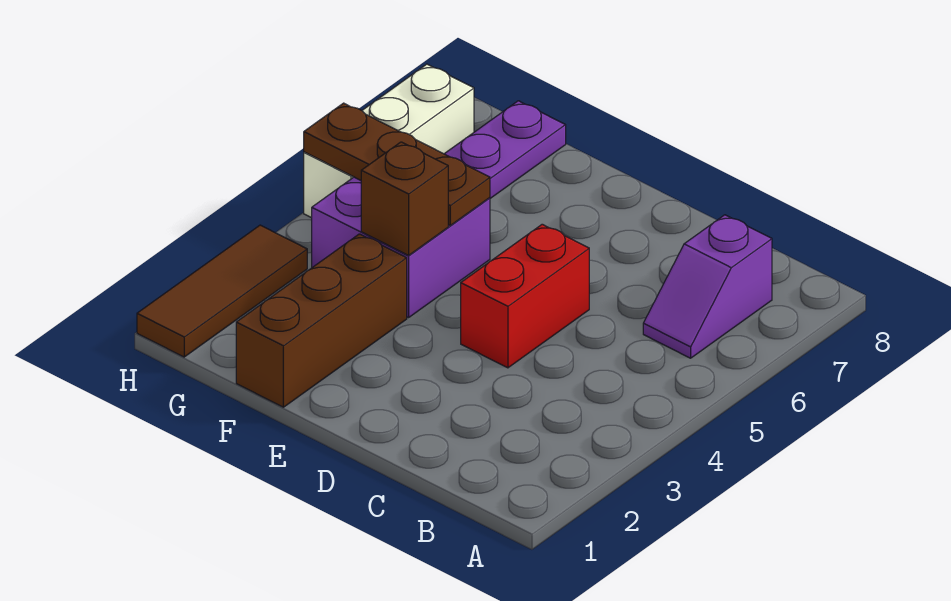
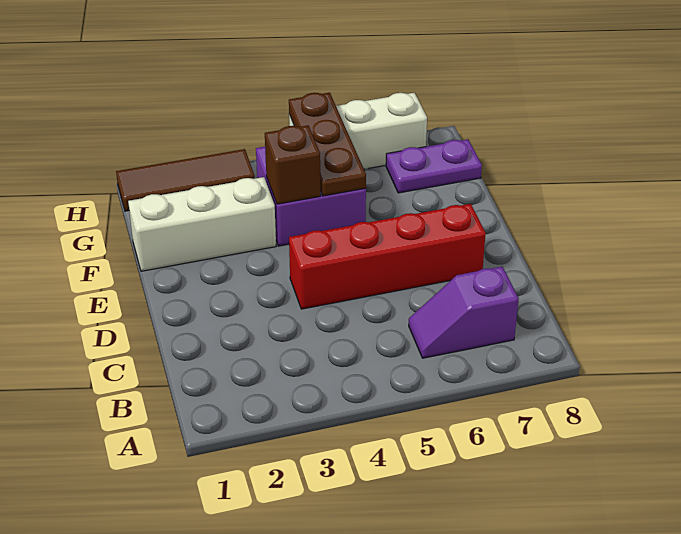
red 1x2 brick [461,224,589,368] -> red 1x4 brick [289,204,486,309]
brown 1x3 brick [236,234,407,407] -> white 1x3 brick [128,177,276,271]

